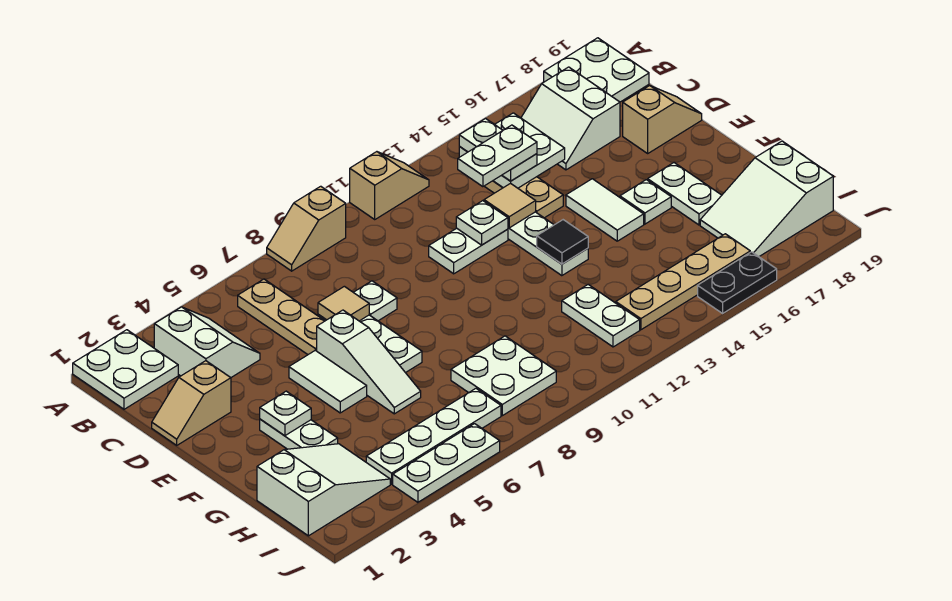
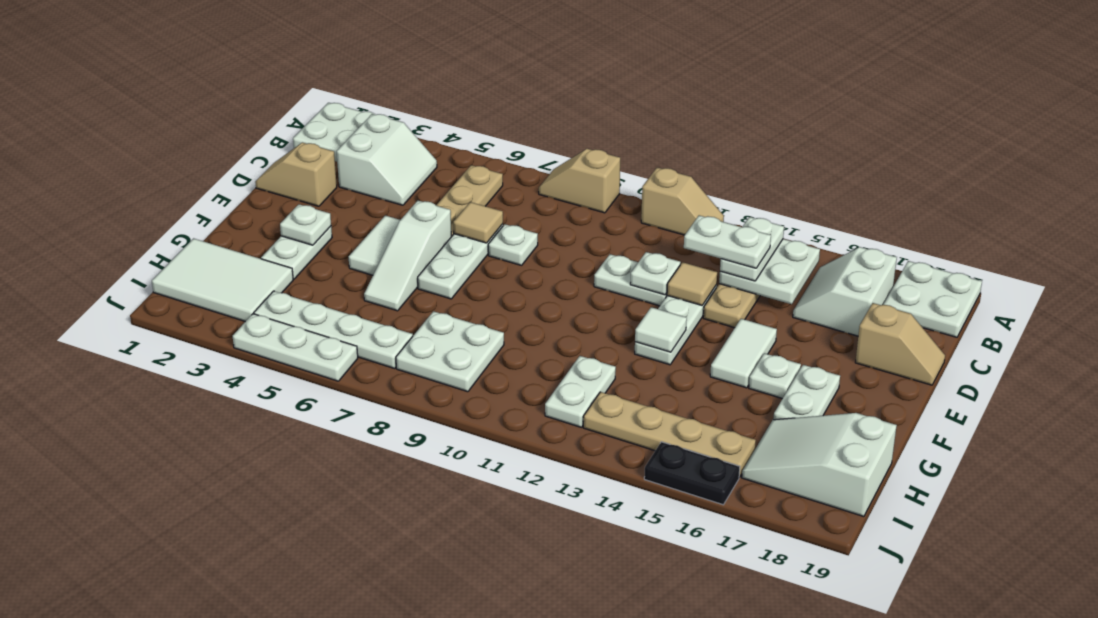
black 1x1 tile [537,220,588,264] -> white 1x1 tile [635,307,687,352]
white 2x3 slope [257,444,390,536] -> white 2x3 tile [152,238,293,321]

